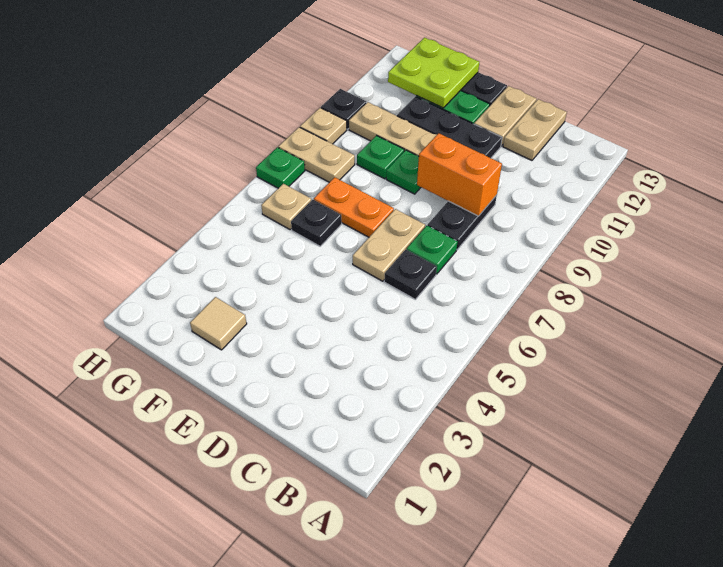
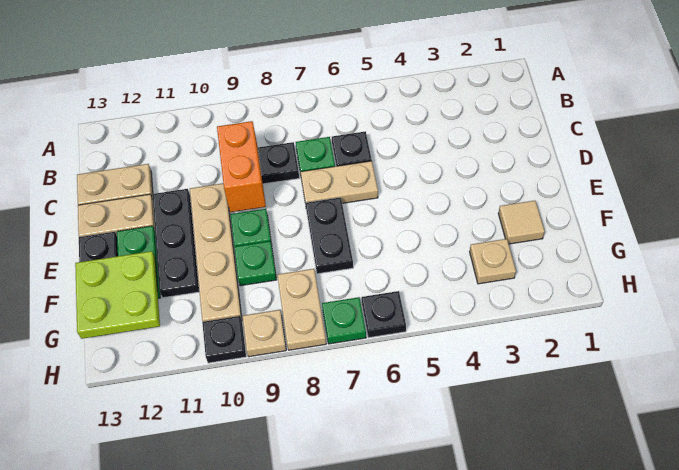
orange 1x2 plate [314,177,394,237] -> black 1x2 plate [305,197,353,274]
black 1x1 plate [291,200,342,246] -> black 1x1 plate moved to [362,291,406,338]
tan 1x1 plate [261,184,311,229] -> tan 1x1 plate moved to [470,239,516,284]

